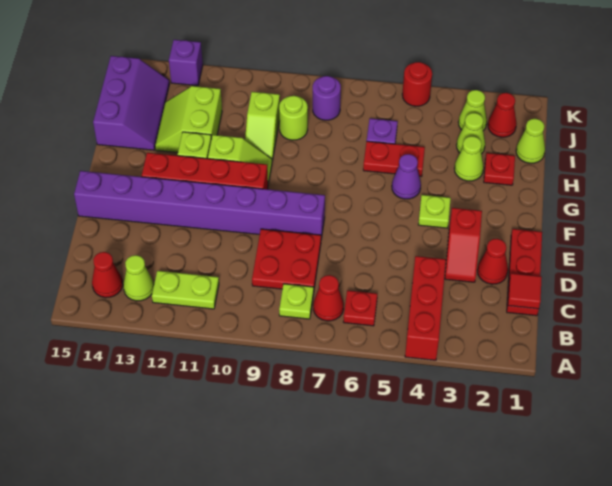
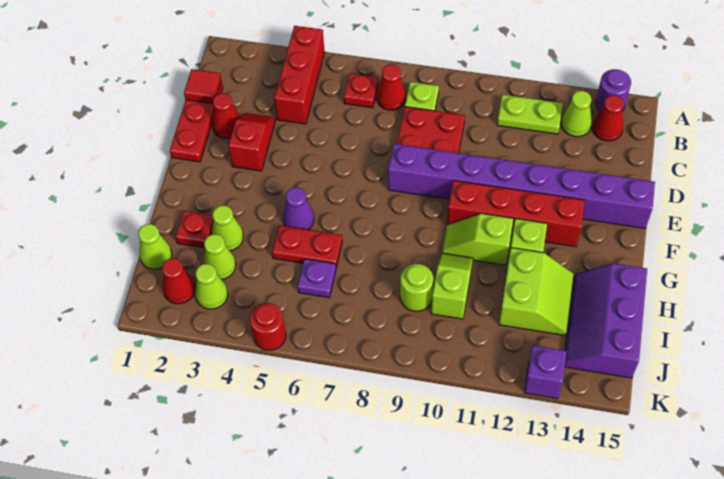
lime 1x1 plate [418,195,451,228] -> none
purple 1x1 round brick [313,76,341,120] -> purple 1x1 round brick moved to [596,69,631,111]

